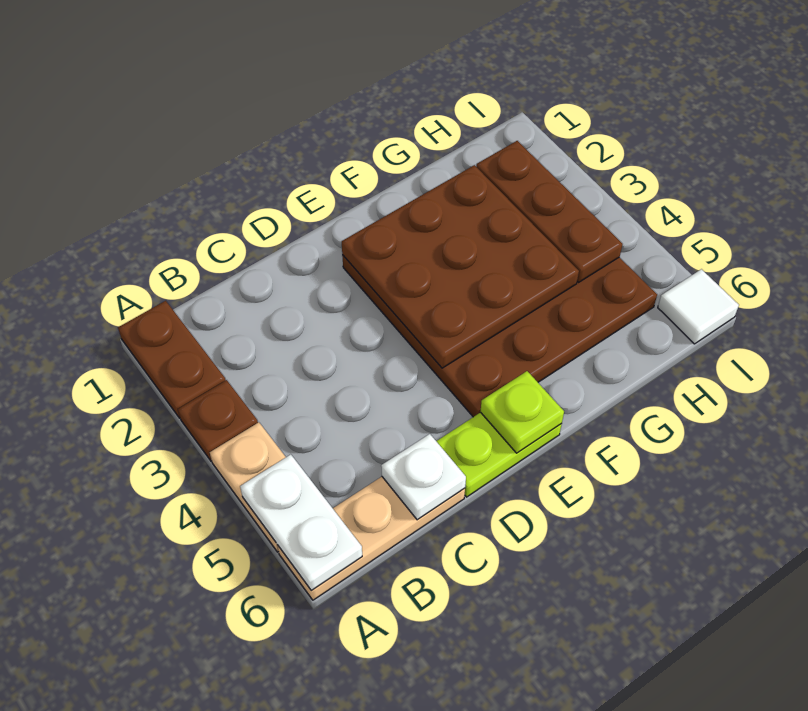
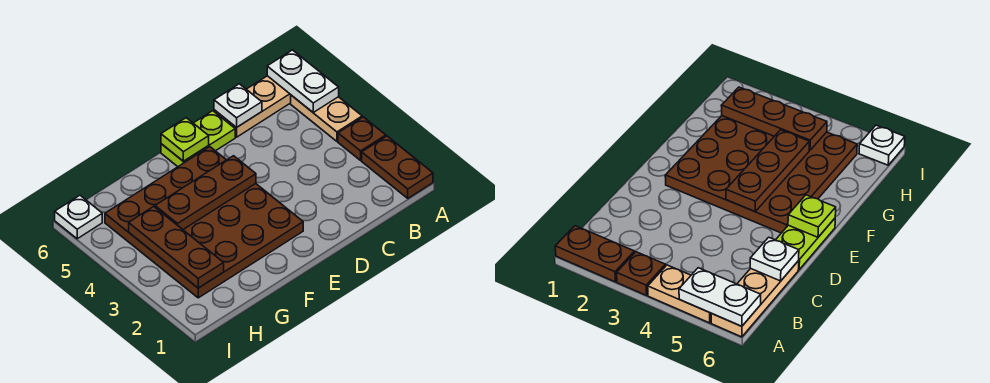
brown 3x3 plate [342,165,579,368] -> brown 1x3 plate [155,156,256,229]
white 1x1 tile [658,269,739,344] -> white 1x1 plate [55,195,102,239]

